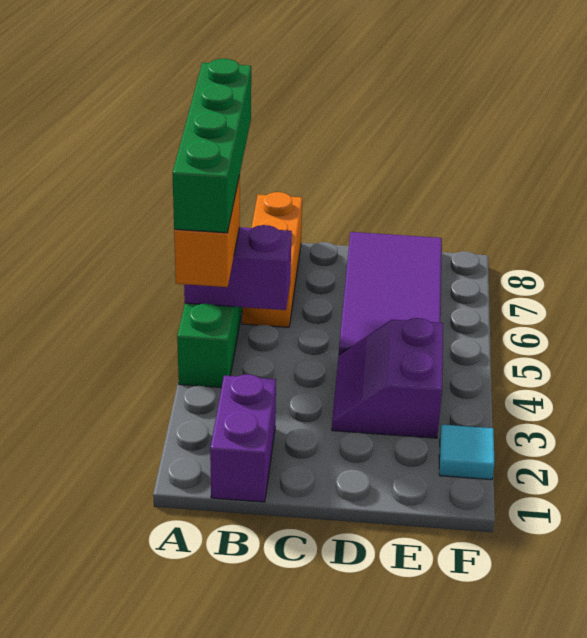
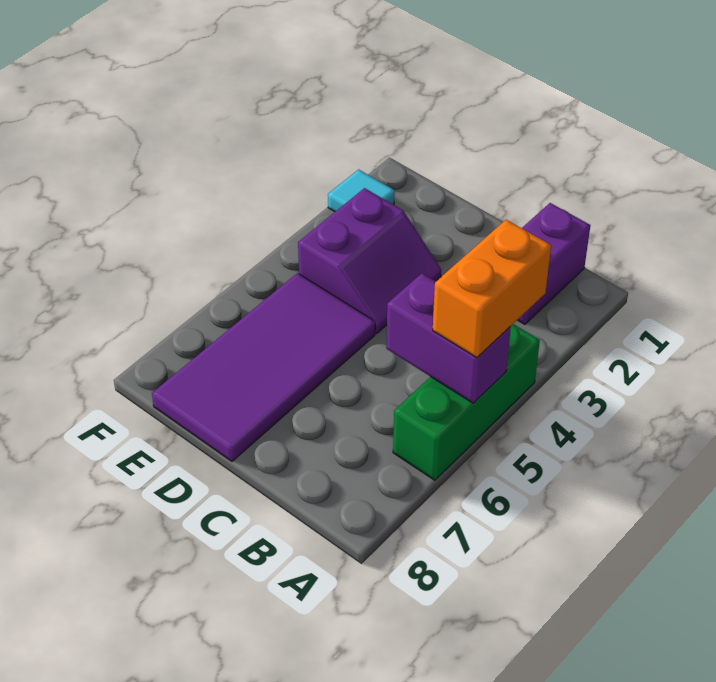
green 1x4 brick [172,59,251,233] -> none
orange 1x3 brick [242,192,302,327] -> none

